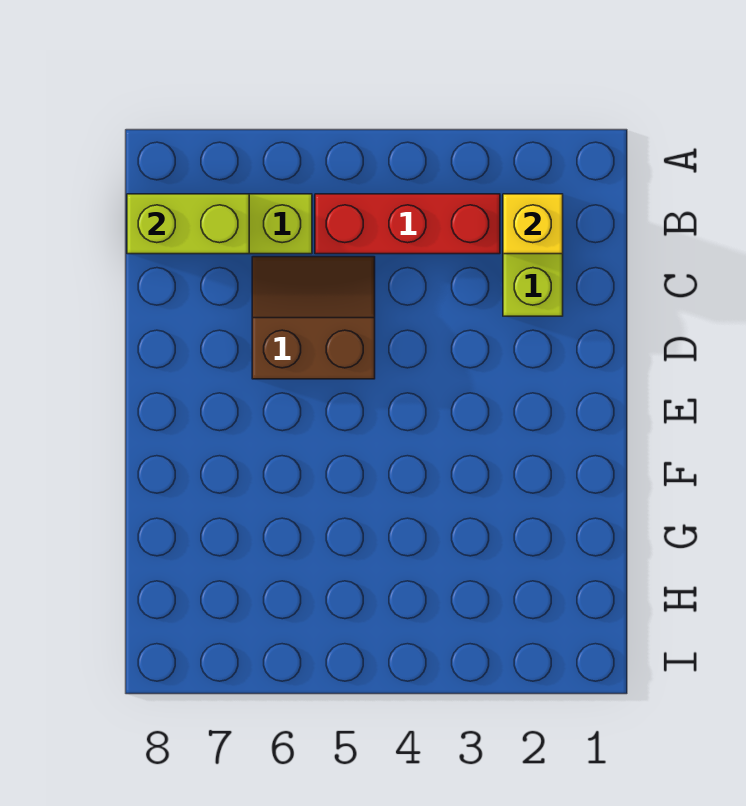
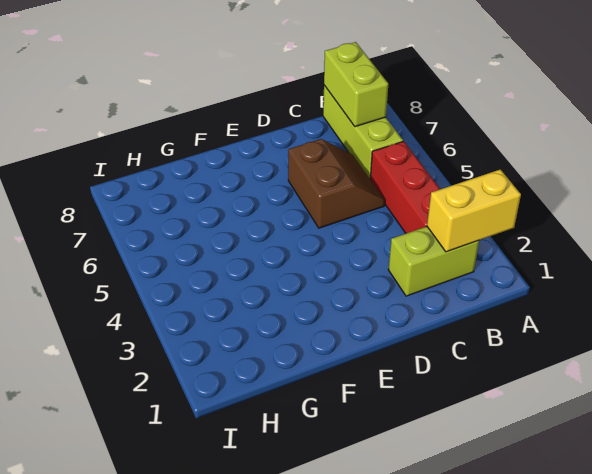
yellow 1x1 brick [503,194,563,254] -> yellow 1x2 brick [427,169,521,252]

